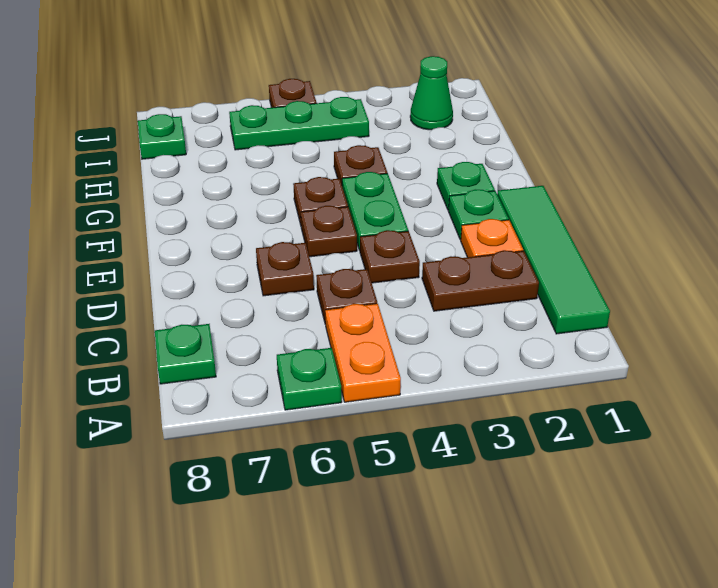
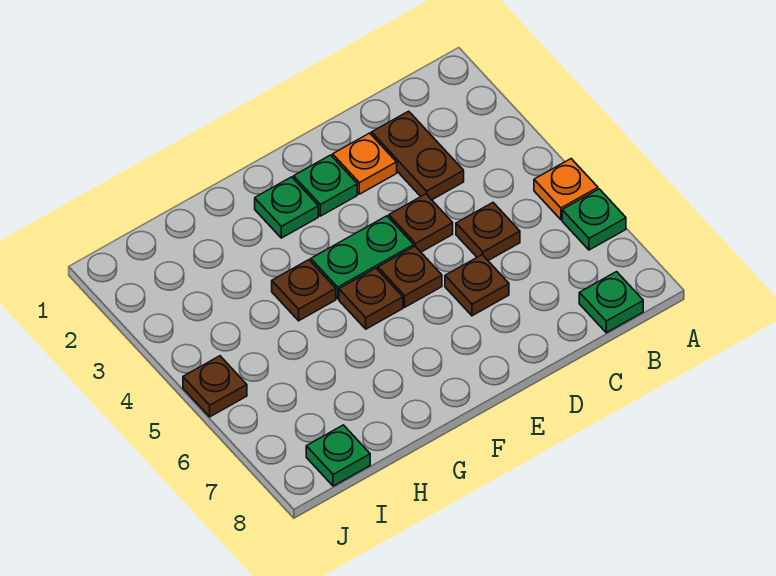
orange 1x2 plate [325,304,401,402] -> orange 1x1 plate [534,159,598,220]
green 1x4 tile [497,186,610,334] -> none
green 1x1 cone [410,56,453,130] -> none
green 1x3 plate [229,97,369,150] -> none

